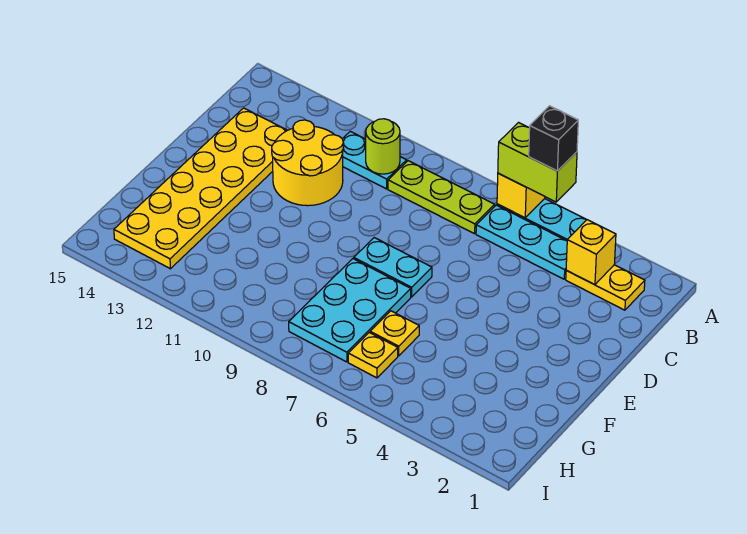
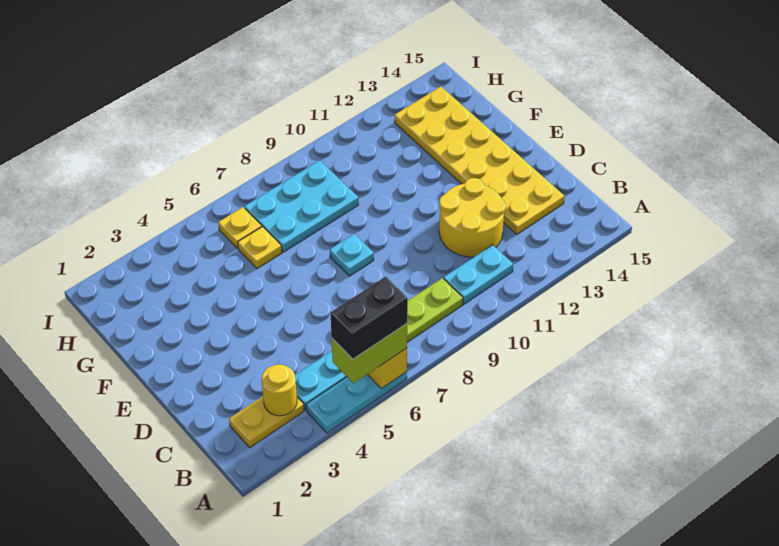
black 1x1 brick [529,106,578,171] -> black 1x2 brick [330,277,408,359]
yellow 1x1 brick [566,220,616,285] -> yellow 1x1 round brick [262,365,297,416]
lime 1x1 round brick [366,119,400,174] -> none
cyan 1x2 plate [354,238,432,297] -> cyan 1x1 plate [330,234,374,276]
cyan 2x3 plate [289,259,411,362] -> cyan 2x3 plate turned to [244,160,358,252]

